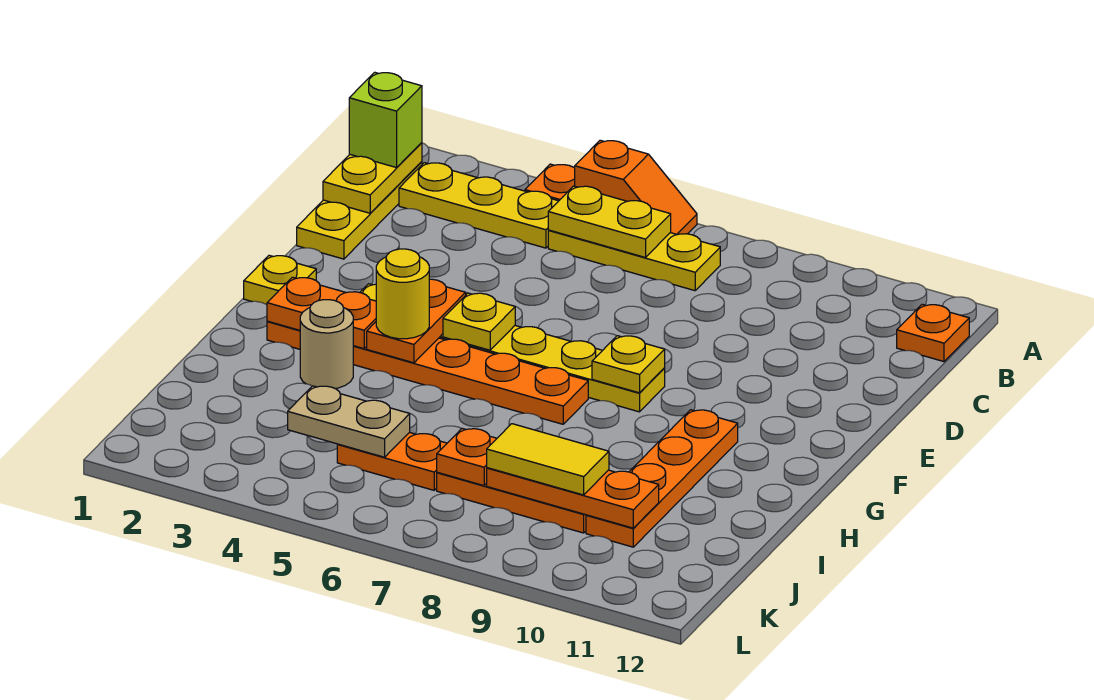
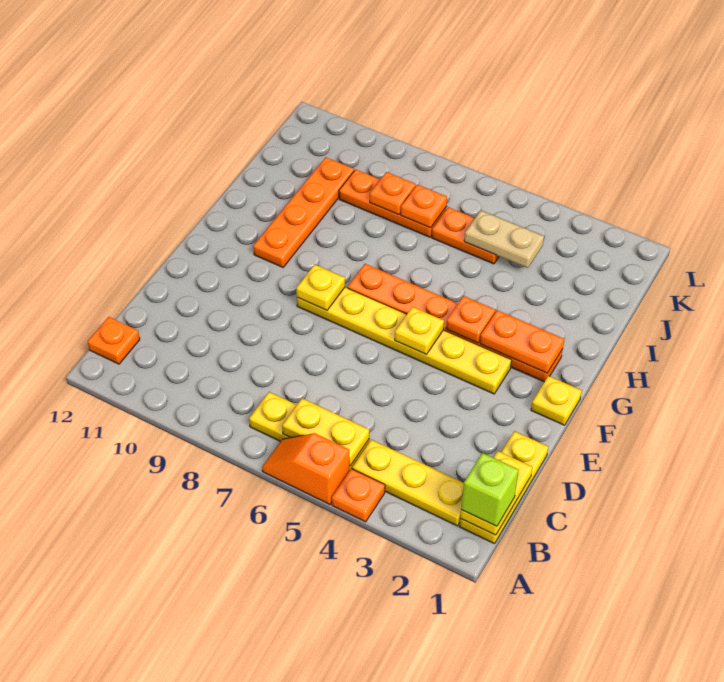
orange 1x2 plate [367,279,466,363] -> orange 1x1 plate [446,296,495,343]
yellow 1x1 round brick [376,249,429,339] -> none
tan 1x1 round brick [300,300,353,389] -> none
orange 1x3 plate [487,468,659,528] -> orange 1x1 plate [370,172,416,215]
yellow 1x2 tile [487,424,609,495] -> none

